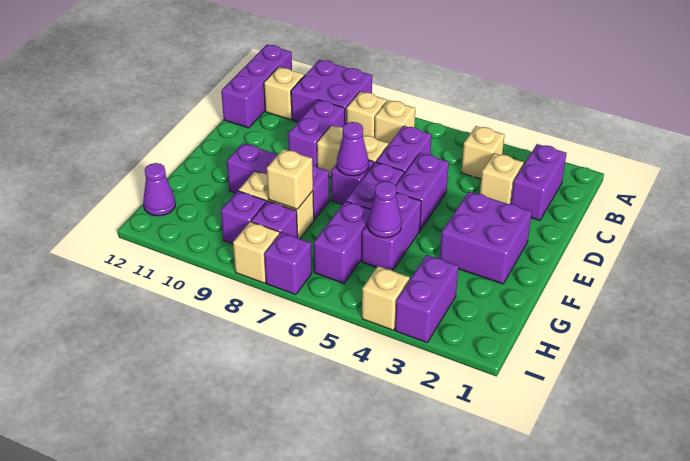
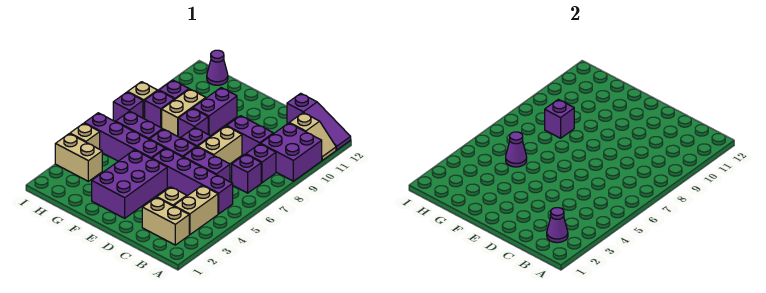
purple 1x3 brick [221,45,292,128] -> purple 1x3 slope [287,93,351,150]
purple 1x2 brick [511,144,567,220] -> tan 1x2 brick [142,197,189,245]
tan 1x1 brick [461,126,504,179] -> tan 1x2 brick [174,186,218,235]
tan 1x1 brick [375,100,415,145] -> purple 1x1 brick [232,154,261,193]
tan 1x1 brick [347,92,387,138] -> purple 1x1 brick [246,144,276,183]
purple 1x2 brick [396,153,449,230] -> purple 1x4 brick [152,148,233,214]
purple 2x2 brick [440,192,532,284] -> purple 2x3 brick [92,150,167,218]
purple 1x1 cone [337,122,369,176] -> purple 1x1 cone moved to [547,208,568,243]
purple 1x2 brick [361,193,421,271] -> purple 1x4 brick [84,113,165,161]
tan 1x1 brick [267,149,313,209] -> purple 1x1 brick [545,99,574,138]
purple 1x2 brick [395,255,458,343] -> tan 1x2 brick [55,134,102,181]

